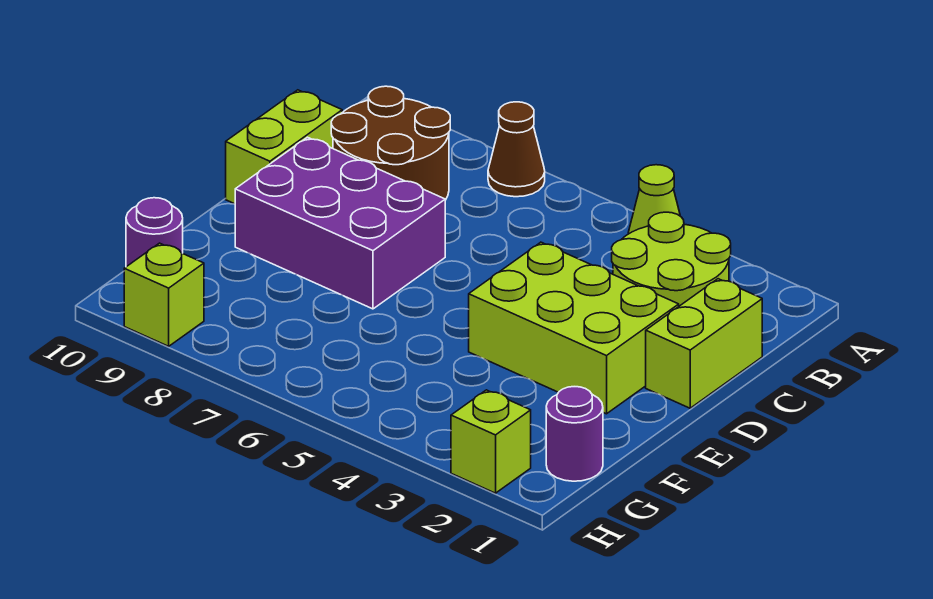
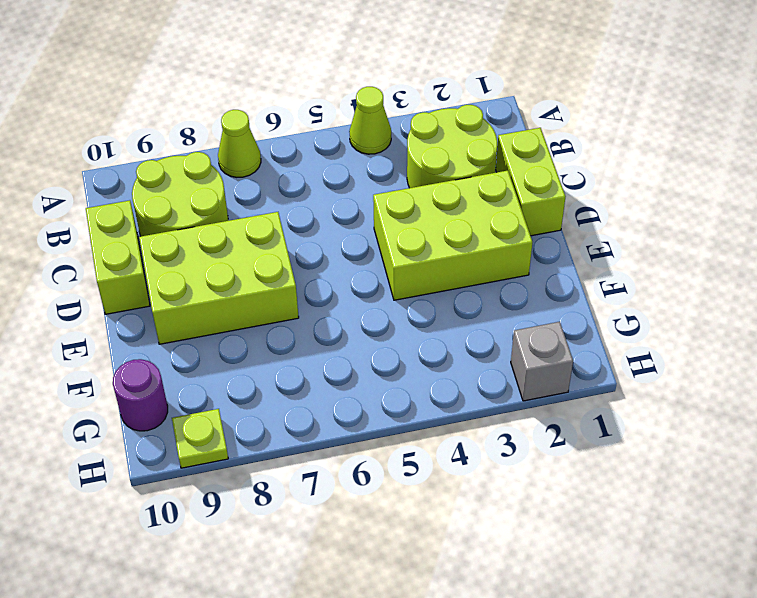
brown 1x1 cone [488,102,545,197] -> lime 1x1 cone [218,110,261,177]
brown 2x2 round brick [331,86,450,200] -> lime 2x2 round brick [132,152,228,236]
purple 2x3 brick [235,137,445,309] -> lime 2x3 brick [139,212,299,344]
purple 1x1 round brick [546,387,603,481] -> none
lime 1x1 brick [451,390,531,493] -> grey 1x1 brick [511,322,573,401]
lime 1x1 brick [124,243,204,346] -> lime 1x1 plate [172,409,228,468]

